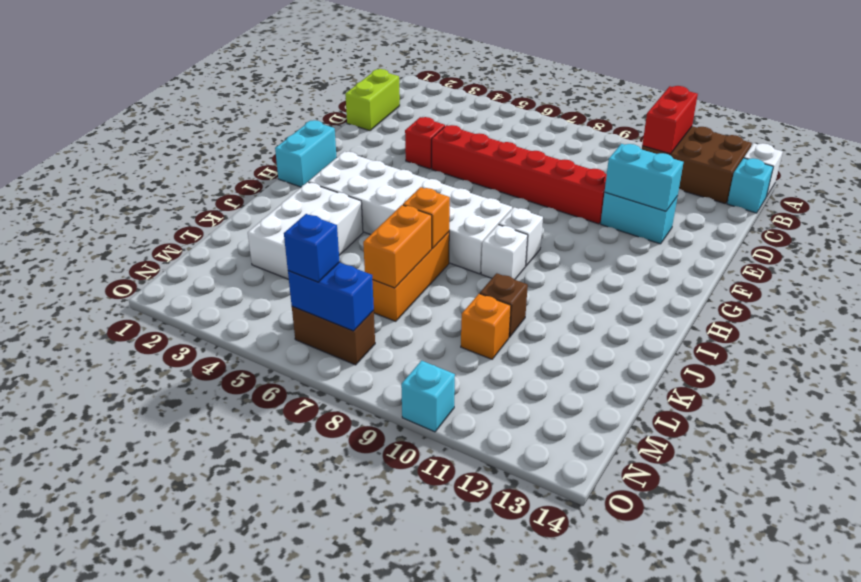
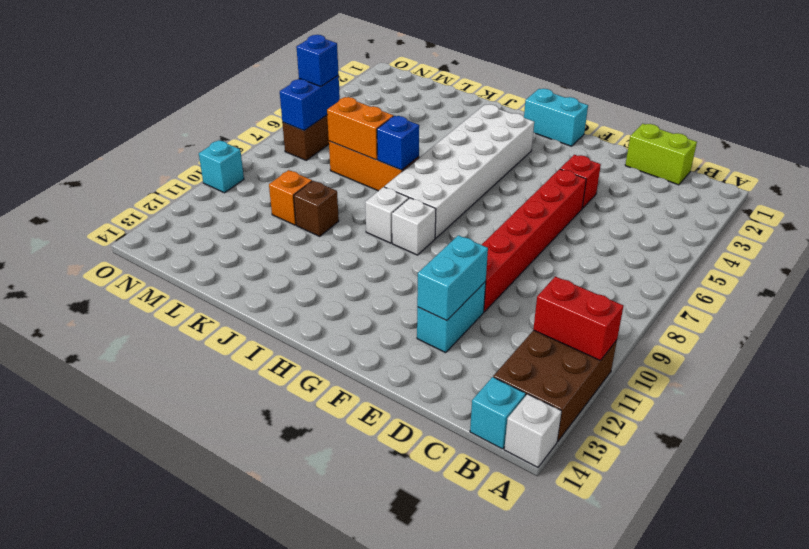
white 2x3 brick [248,182,363,279] -> none
orange 1x1 brick [403,187,450,249] -> blue 1x1 brick [377,116,419,170]

